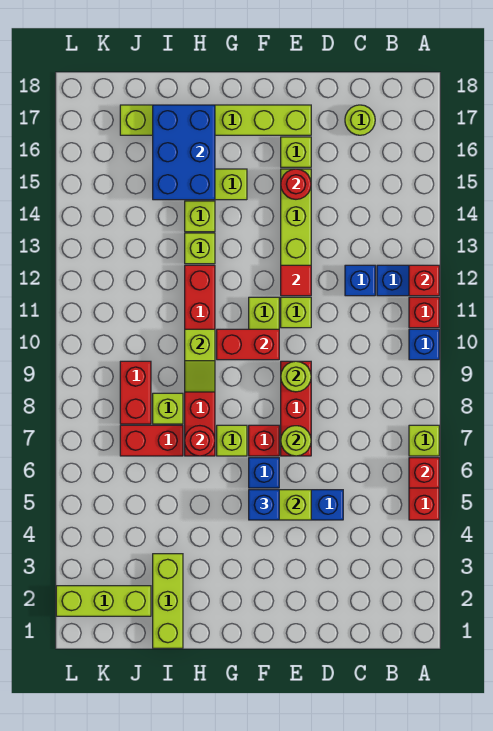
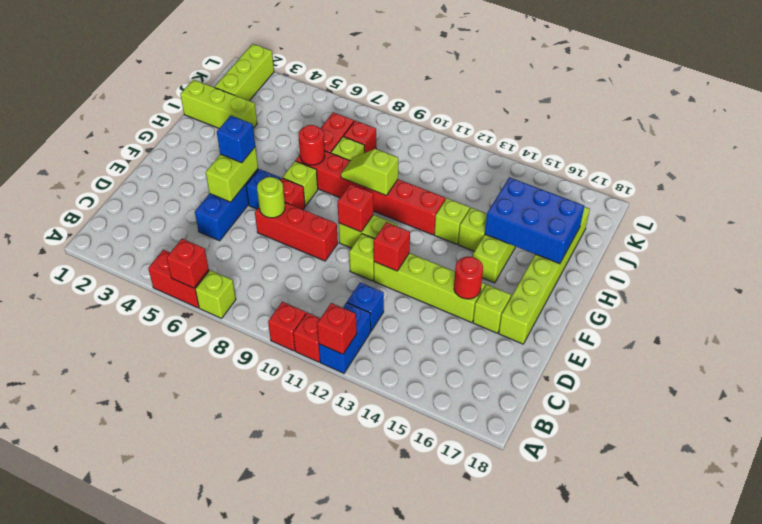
blue 1x1 brick [409,329,439,360] -> red 1x1 brick [268,302,306,351]
lime 1x1 round brick [345,105,375,135] -> none
lime 1x1 round brick [281,361,311,392] -> none
red 1x1 tile [281,265,311,296] -> red 1x1 brick [374,222,410,271]
red 1x2 brick [217,329,279,360] -> red 1x1 brick [338,184,373,232]
red 1x2 brick [120,361,151,424] -> red 1x1 brick [343,121,376,153]

